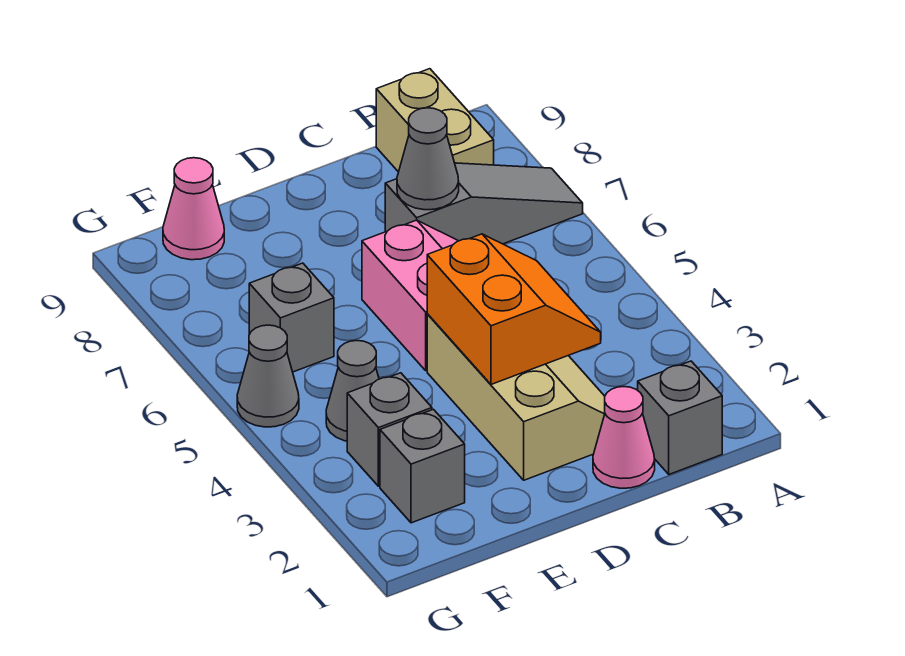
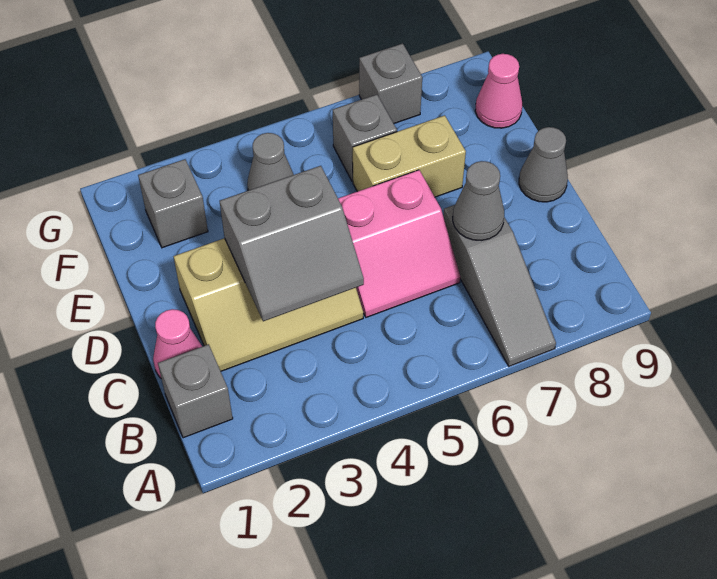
tan 1x2 brick [376,69,494,172] -> tan 1x2 brick moved to [353,115,466,197]
orange 2x2 slope [427,234,601,384] -> grey 2x2 slope [220,166,364,321]
grey 1x1 brick [347,373,432,486] -> grey 1x1 brick moved to [359,43,422,123]
grey 1x1 cone [237,325,299,427] -> grey 1x1 cone moved to [519,127,568,202]

